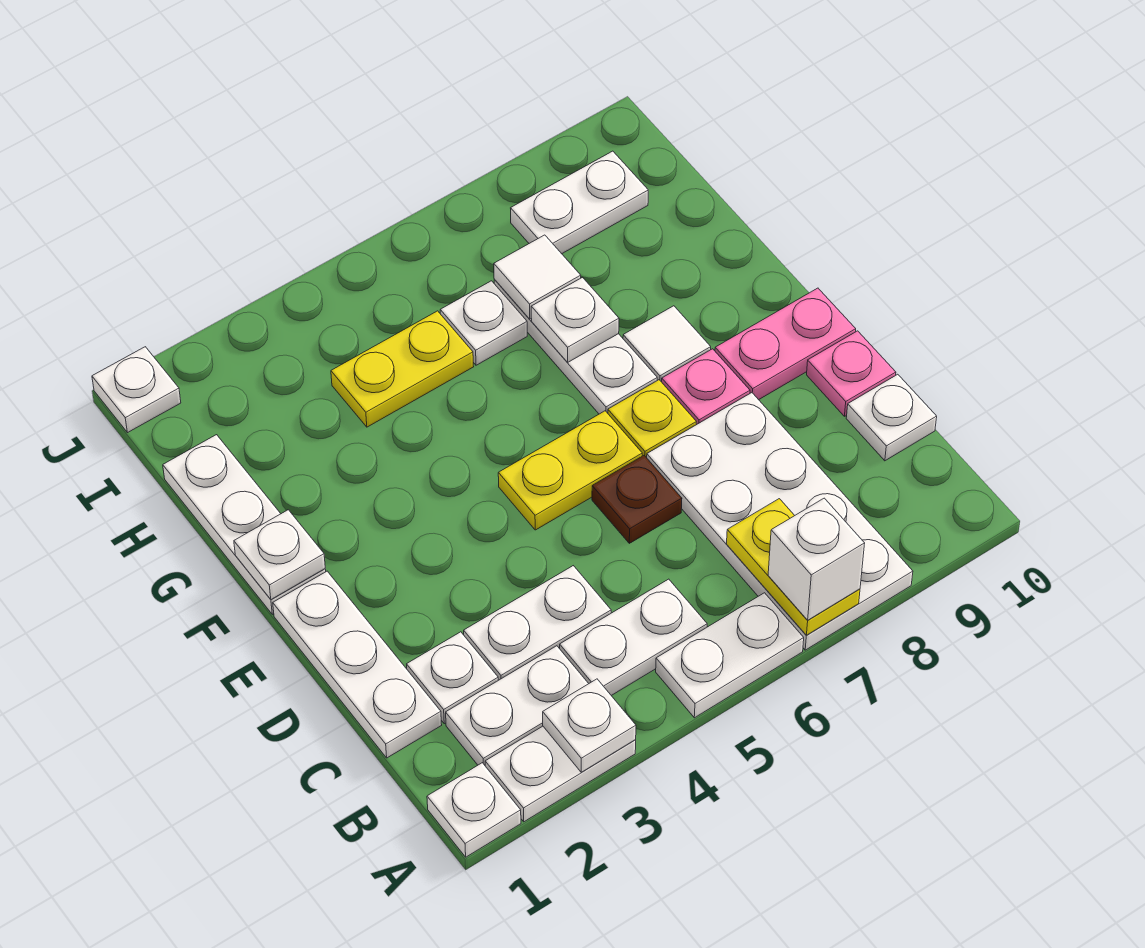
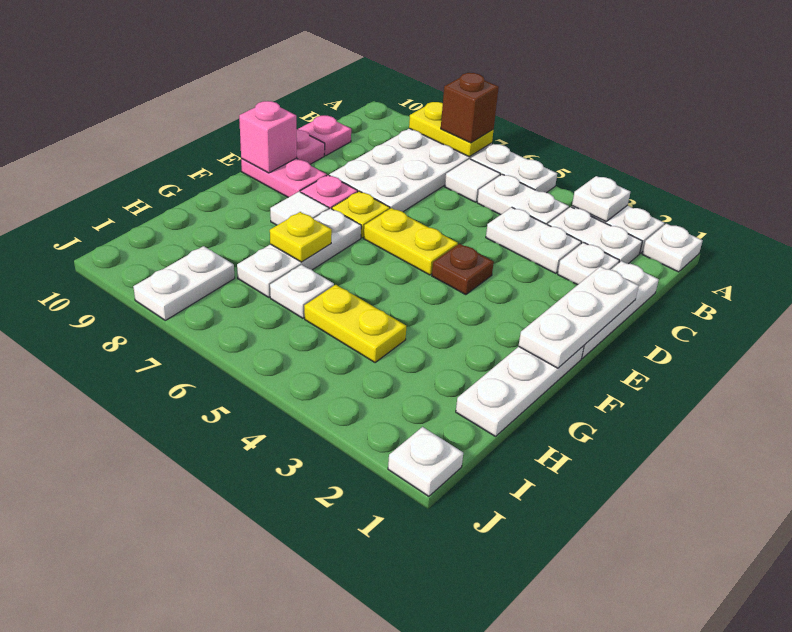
yellow 1x2 plate [727,499,860,635] -> yellow 1x2 plate turned to [409,102,493,157]
white 1x1 brick [768,498,865,620] -> brown 1x1 brick [441,73,499,143]
white 1x1 plate [846,374,937,461] -> pink 1x1 plate [298,116,351,156]
brown 1x1 plate [592,456,682,543] -> brown 1x1 plate moved to [432,244,494,295]
none -> pink 1x1 brick [239,101,297,173]
white 1x1 plate [234,510,325,599] -> white 1x3 plate [519,266,639,368]
white 1x1 plate [531,278,619,362] -> yellow 1x1 plate [270,212,332,262]
white 1x1 tile [494,235,581,319] -> white 1x1 tile moved to [445,159,500,202]
white 1x2 plate [511,151,648,254] -> white 1x2 plate turned to [133,246,235,320]

